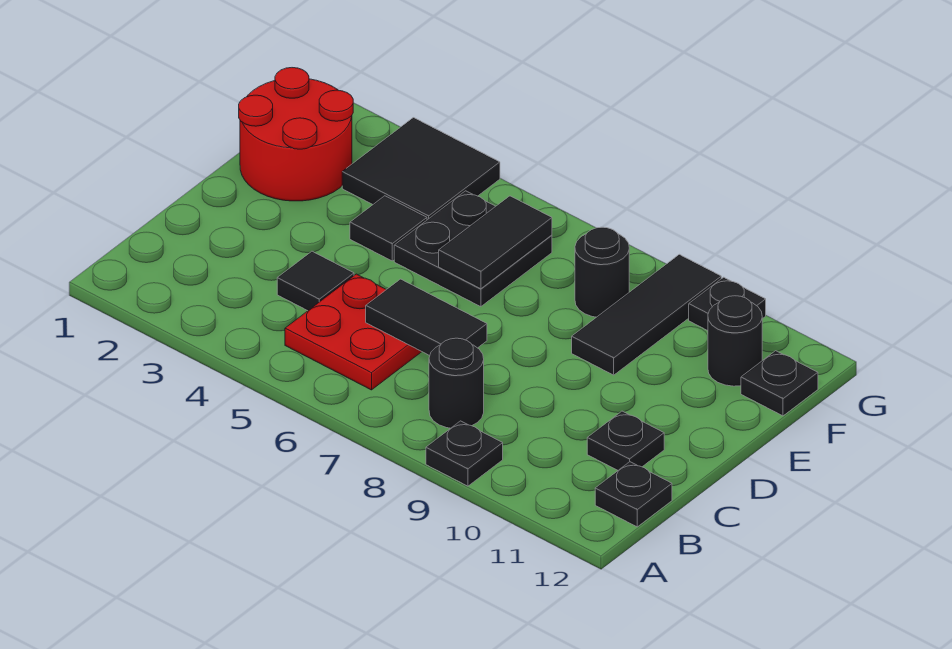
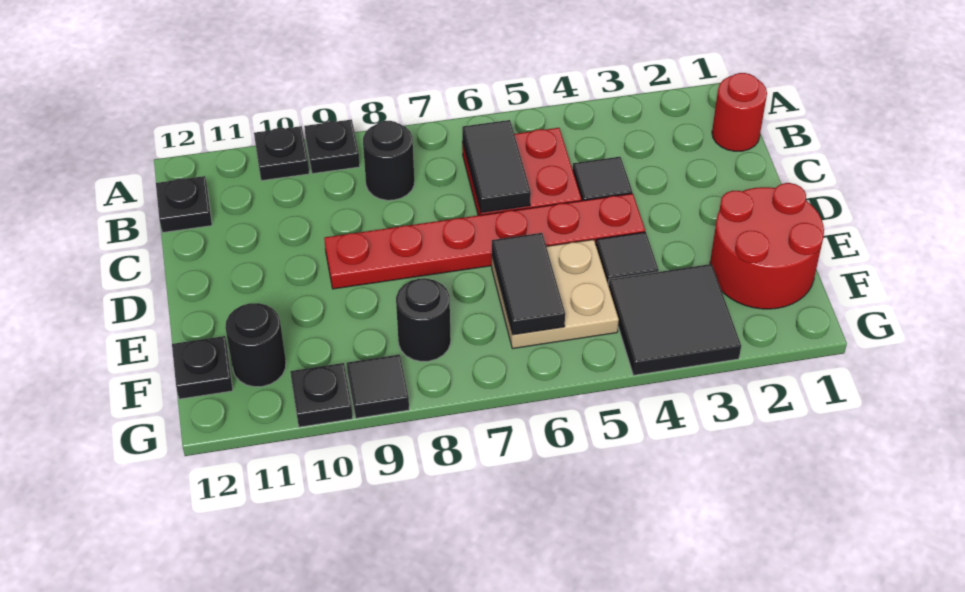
none -> red 1x1 round brick [712,73,767,151]
black 1x2 tile [366,279,487,356] -> black 1x2 tile turned to [462,120,531,213]
black 1x1 plate [587,411,664,470] -> black 1x1 plate moved to [254,126,309,181]
none -> red 1x6 plate [324,194,645,289]
black 2x2 plate [394,191,552,307] -> tan 2x2 plate [492,239,619,349]
black 1x3 tile [572,254,721,375] -> black 1x1 tile [347,355,409,418]

